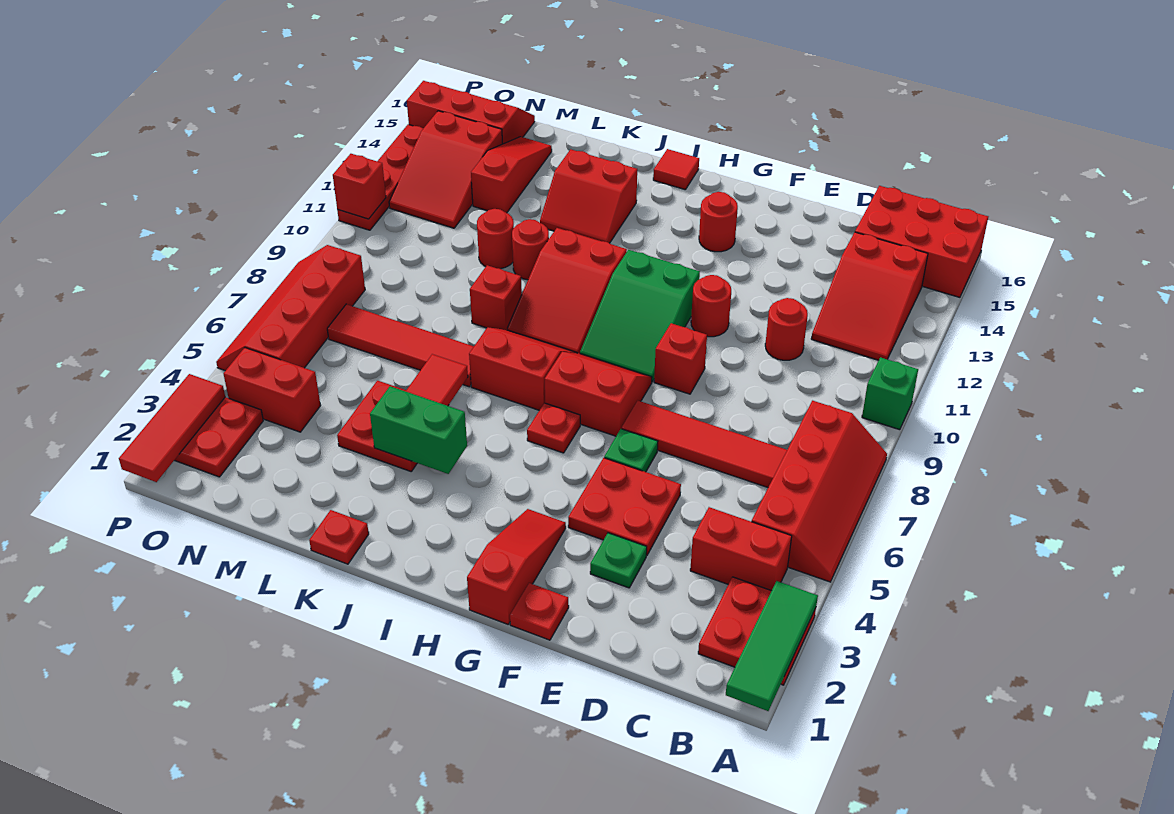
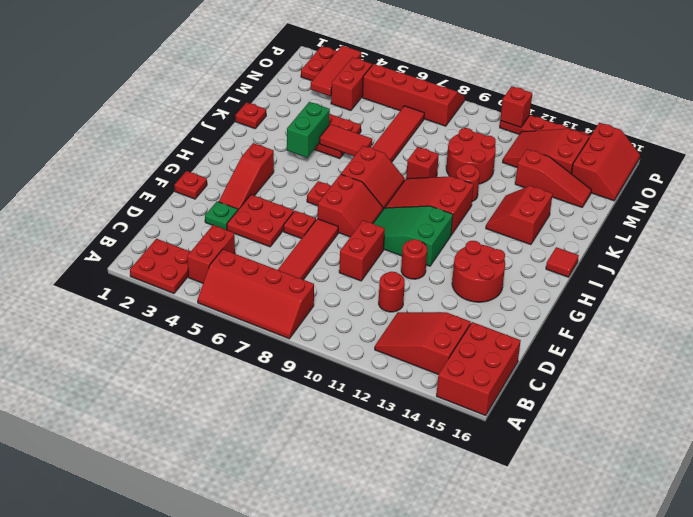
green 1x3 tile [726,581,818,711] -> none
green 1x1 brick [862,357,918,430] -> none
green 1x1 plate [604,429,658,472] -> red 1x1 plate [284,211,316,239]
red 1x1 brick [654,323,707,394] -> red 1x2 brick [339,220,385,281]
red 1x3 slope [467,509,566,624] -> red 1x3 slope turned to [219,143,274,210]
red 1x1 round brick [699,192,738,252] -> red 2x2 round brick [452,241,505,302]
red 1x1 round brick [477,209,514,269] -> red 2x2 round brick [446,128,496,184]
red 1x3 tile [119,374,225,482] -> red 1x3 tile turned to [311,45,361,96]

